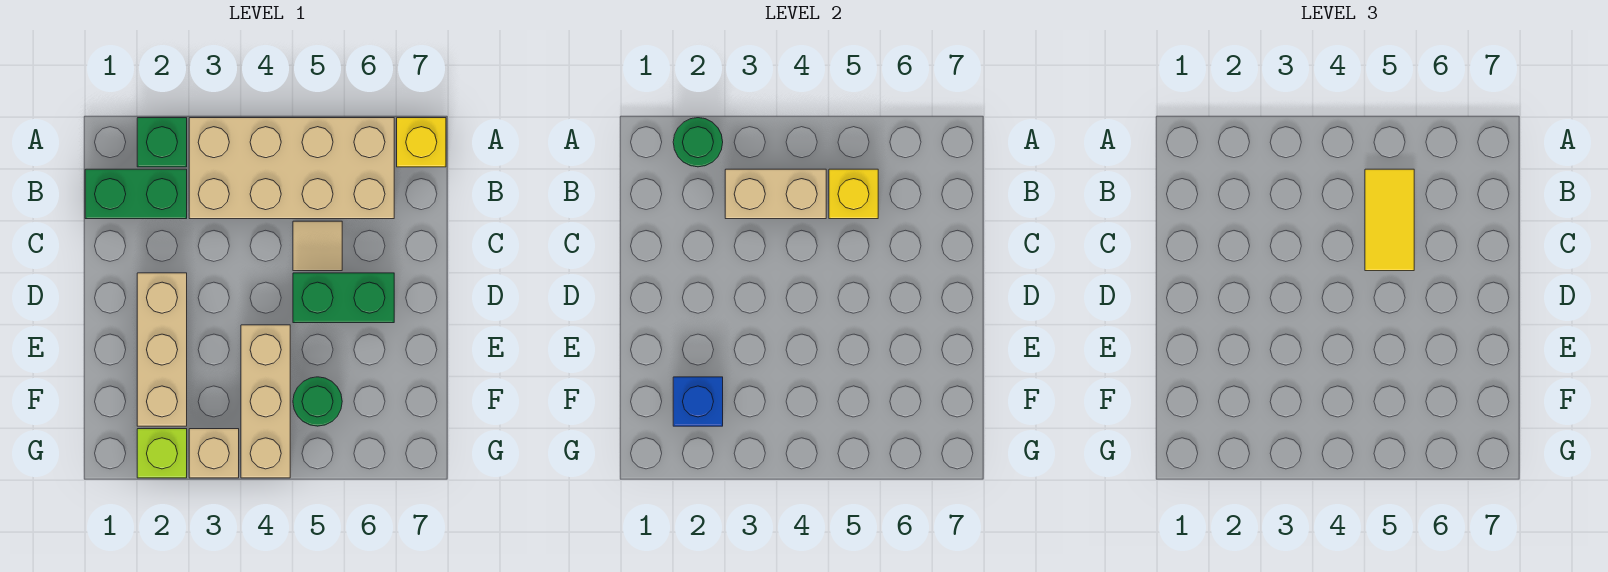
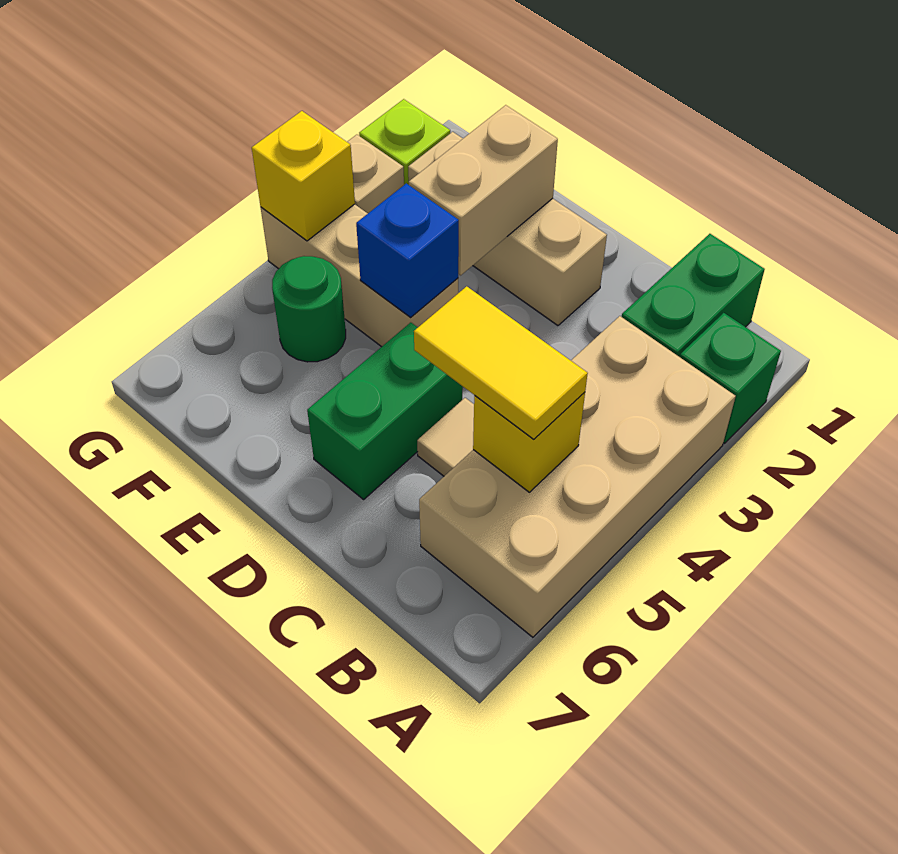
green 1x1 round brick [673,118,723,167] -> none
yellow 1x1 brick [397,118,446,167] -> yellow 1x1 brick moved to [252,111,355,241]
tan 1x2 brick [725,169,826,219] -> tan 1x2 brick moved to [409,105,558,275]
blue 1x1 brick [673,377,723,426] -> blue 1x1 brick moved to [356,183,459,317]

